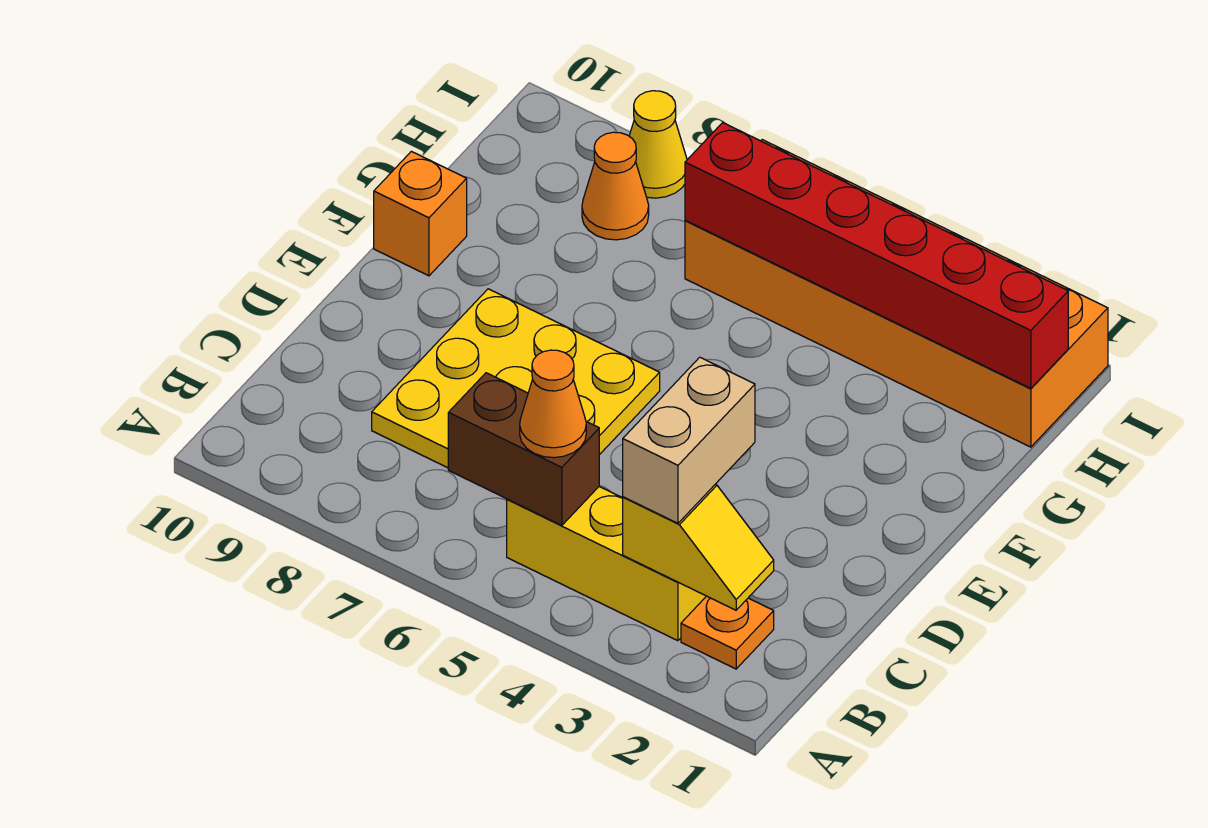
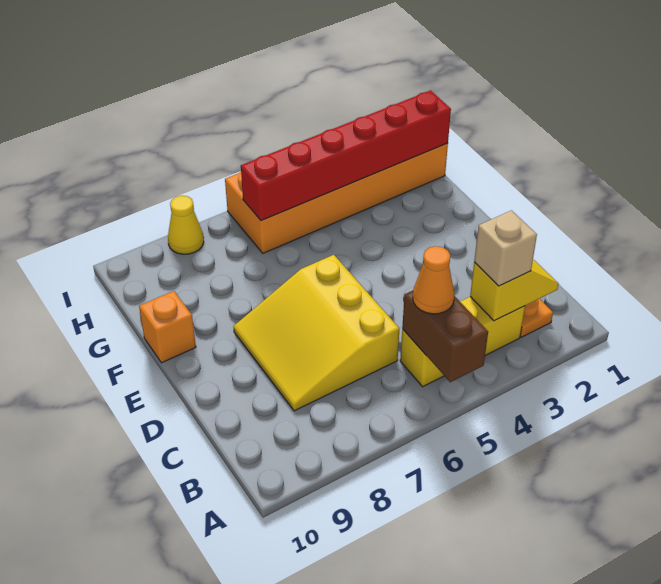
tan 1x2 brick [623,357,755,523] -> tan 1x1 brick [474,210,537,286]
brown 1x2 brick [448,373,599,525] -> brown 1x2 brick turned to [402,291,488,382]
yellow 3x3 plate [372,289,660,468] -> yellow 3x3 slope [234,255,399,411]
orange 1x1 cone [582,132,649,240] -> none

